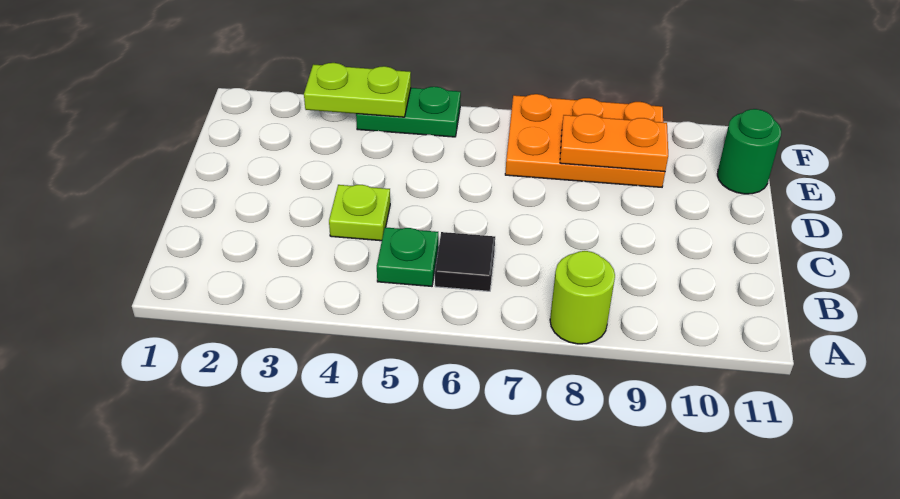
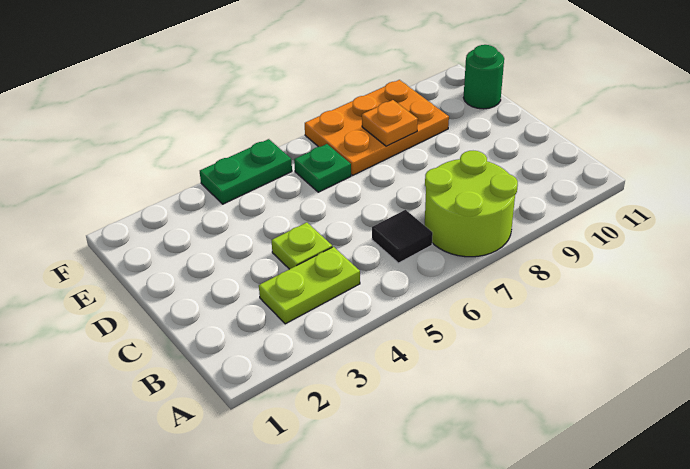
lime 1x1 round brick [550,251,615,344] -> lime 2x2 round brick [425,151,518,257]
green 1x1 plate [377,227,438,286] -> green 1x1 plate moved to [294,144,351,192]
orange 1x2 plate [560,114,668,172] -> orange 1x1 plate [362,100,418,146]
lime 1x2 plate [304,63,411,117] -> lime 1x2 plate moved to [259,247,360,324]

